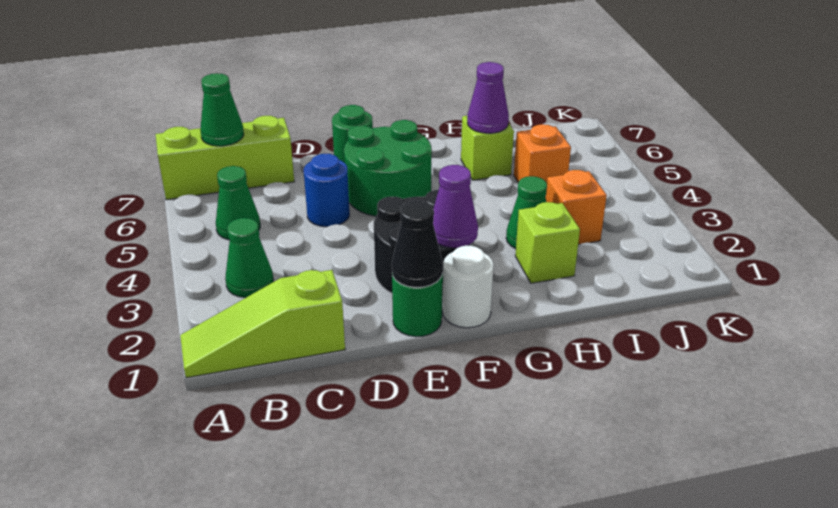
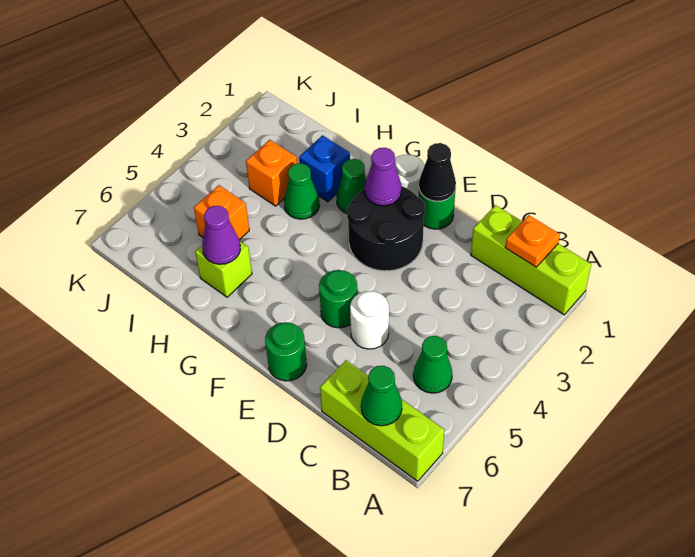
lime 1x3 slope [180,270,345,378] -> lime 1x3 brick [471,205,591,315]
none -> orange 1x1 plate [505,215,560,267]
green 1x1 cone [225,218,273,298] -> green 1x1 cone moved to [336,159,367,213]
blue 1x1 round brick [304,154,350,227] -> white 1x1 round brick [350,291,389,349]
green 2x2 round brick [344,120,432,216] -> green 1x1 round brick [319,270,358,328]
lime 1x1 brick [515,202,580,283] -> blue 1x1 brick [299,135,350,202]

